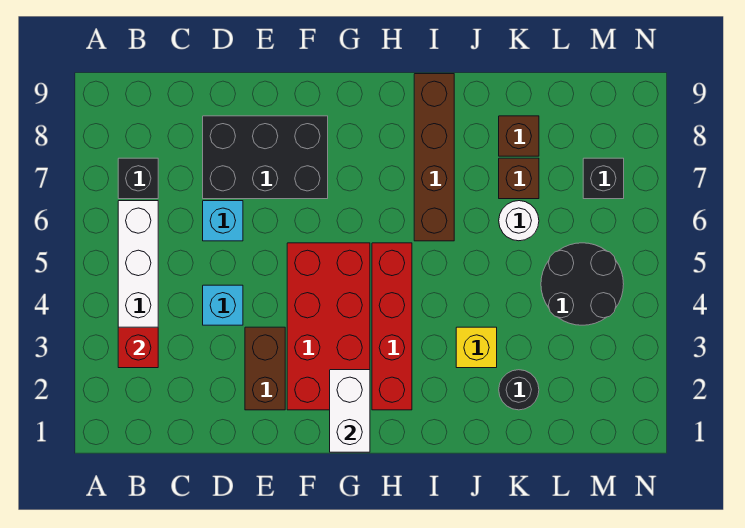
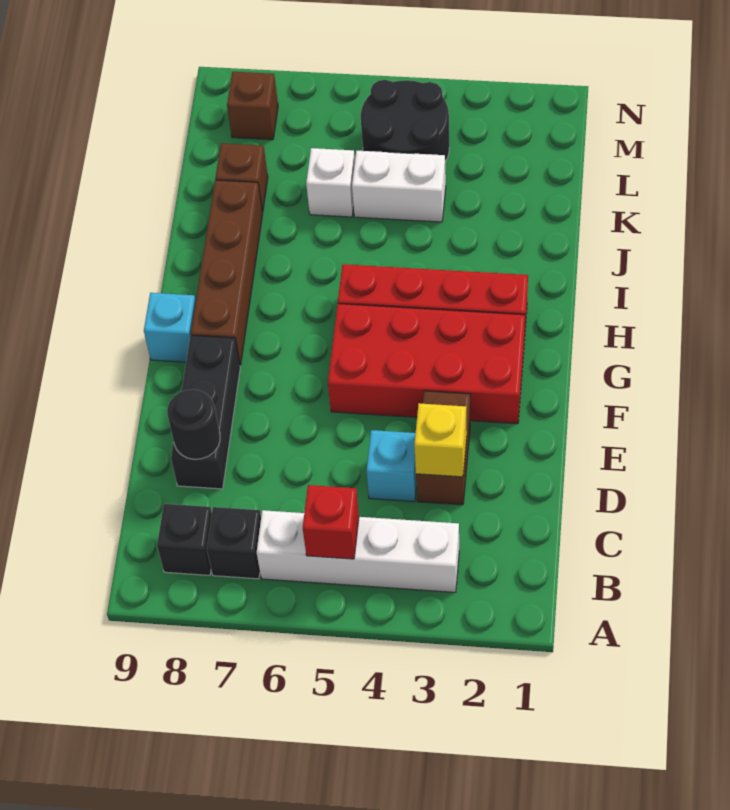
red 1x1 brick [118,327,158,368] -> red 1x1 brick moved to [303,485,359,559]
cyan 1x1 brick [203,201,243,241] -> cyan 1x1 brick moved to [144,293,196,362]
black 2x3 brick [203,116,328,199] -> black 1x3 brick [171,335,240,489]
brown 1x2 brick [245,327,285,410] -> brown 1x2 brick turned to [416,391,470,505]
white 1x2 brick [330,370,370,452] -> white 1x2 brick moved to [352,151,446,222]
brown 1x4 brick [414,74,454,241] -> brown 1x4 brick turned to [191,180,263,365]
yellow 1x1 brick [456,327,497,368] -> yellow 1x1 brick moved to [414,403,467,477]
black 1x1 round brick [499,370,539,410] -> black 1x1 round brick moved to [167,389,220,459]
white 1x1 round brick [499,201,539,241] -> white 1x1 brick [306,148,355,217]
brown 1x1 brick [499,158,539,199] -> brown 1x1 brick moved to [227,72,278,140]
black 1x1 brick [583,158,624,199] -> black 1x1 brick moved to [157,504,212,575]

